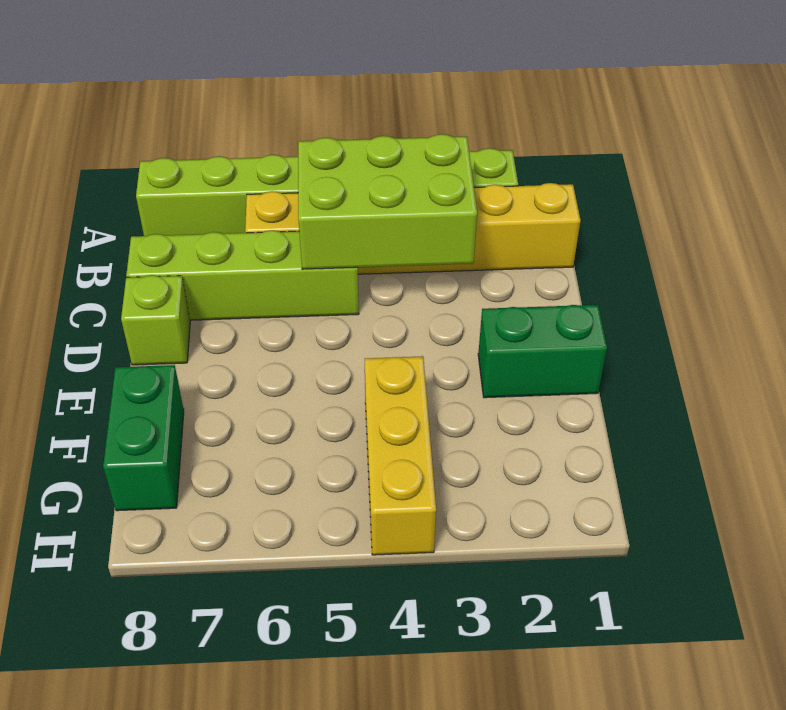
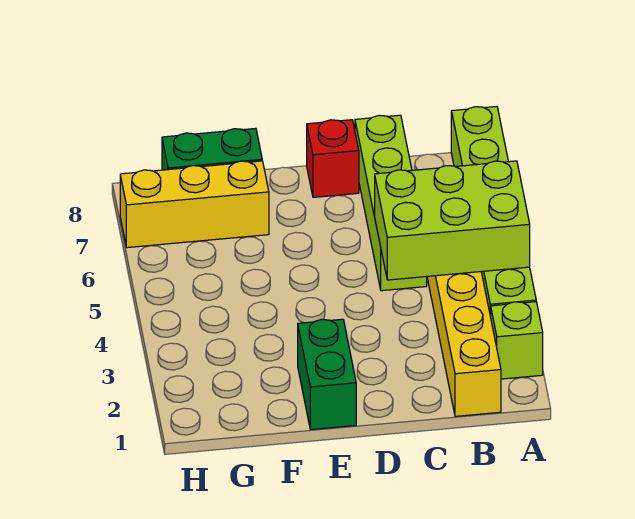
lime 2x3 brick [298,134,477,269] -> lime 2x3 brick turned to [375,161,530,280]
lime 1x1 brick [121,275,190,365] -> red 1x1 brick [307,120,359,197]
yellow 1x3 brick [365,356,436,555] -> yellow 1x3 brick moved to [120,161,269,248]

